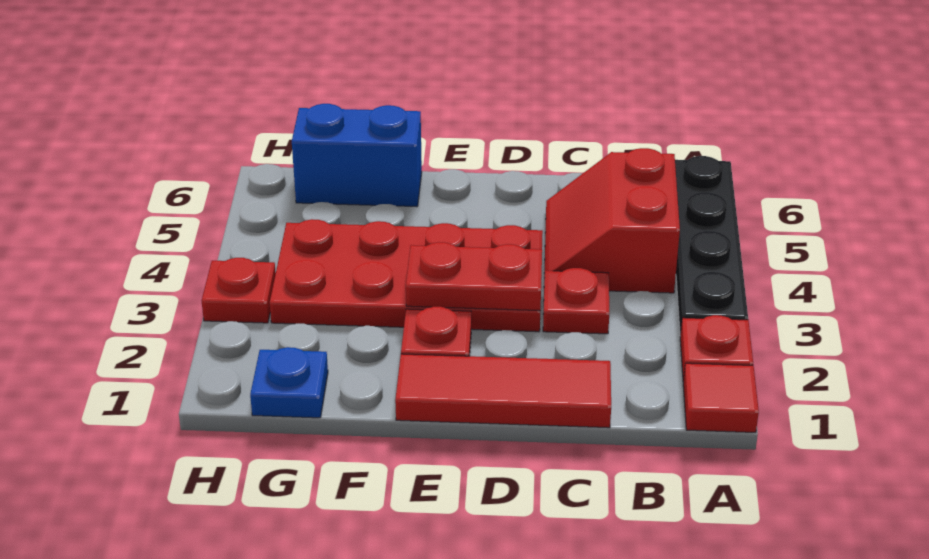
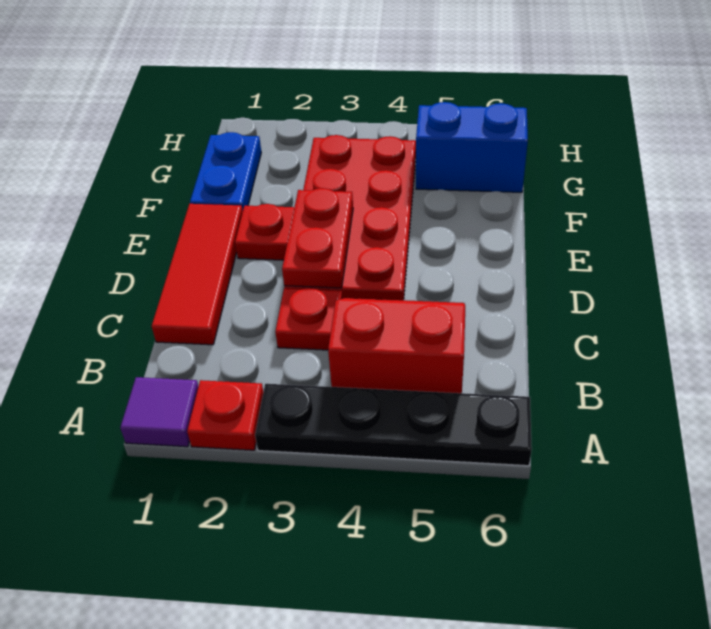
red 1x1 tile [683,363,759,433] -> purple 1x1 tile [120,377,198,447]
blue 1x2 brick [292,104,422,207] -> blue 1x2 brick turned to [416,102,528,192]
blue 1x1 plate [250,347,328,418] -> blue 1x2 plate [190,132,261,211]
red 1x1 plate [202,258,276,323] -> none

